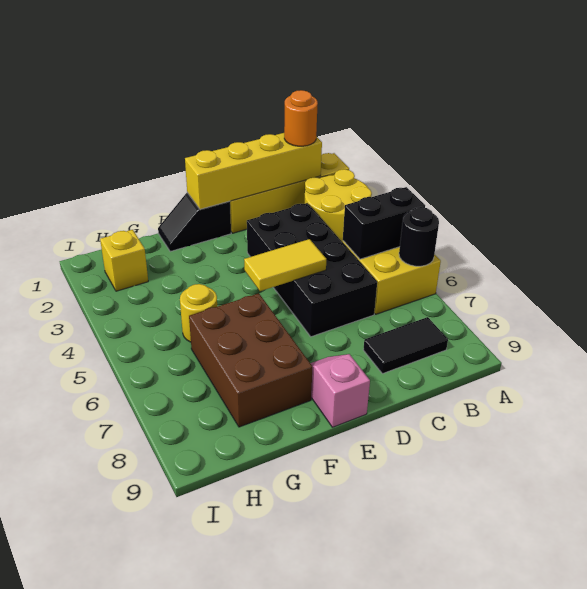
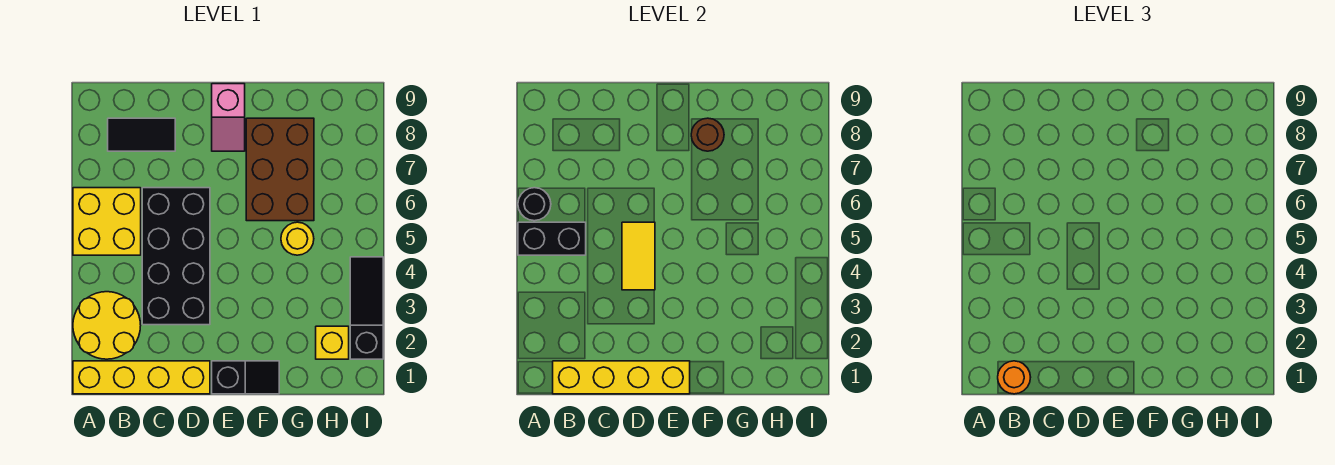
yellow 1x2 tile [244,239,326,291] -> yellow 1x2 tile turned to [622,222,655,290]
none -> brown 1x1 round brick [691,118,724,151]
none -> black 1x3 slope [350,257,383,359]

